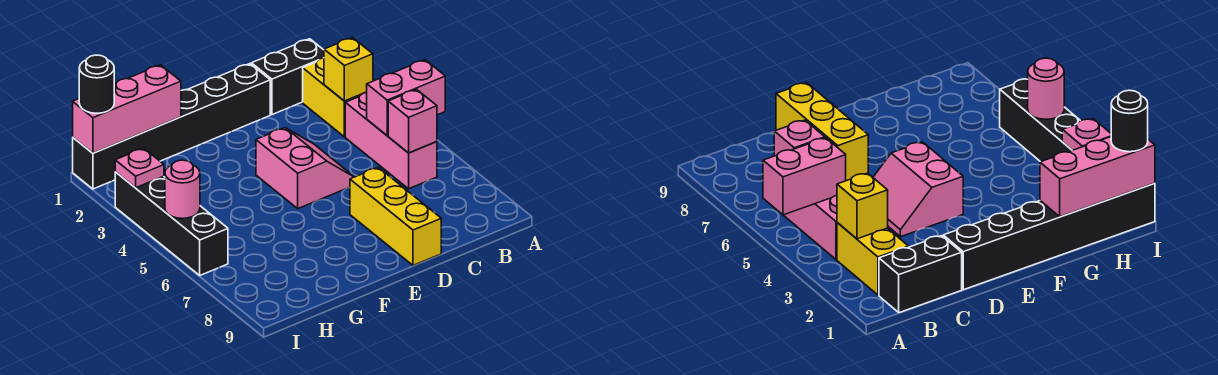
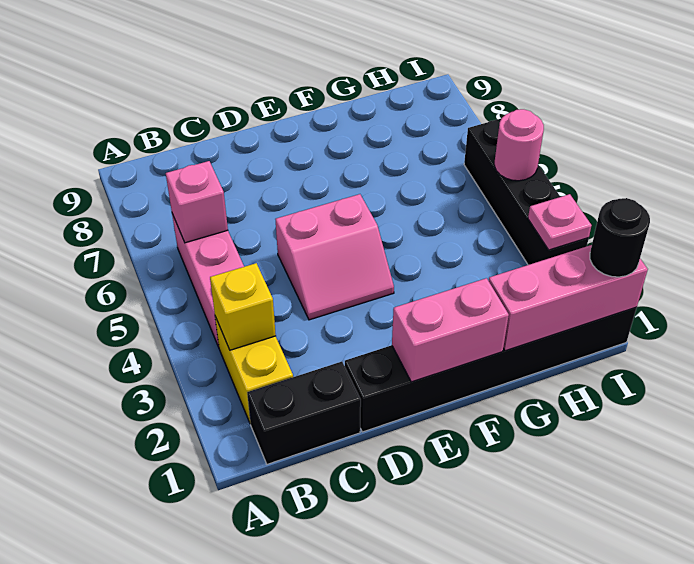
pink 1x2 brick [367,60,445,135] -> pink 1x2 brick moved to [392,278,509,382]
pink 2x2 slope [256,128,354,208] -> pink 2x2 slope turned to [276,194,394,320]
yellow 1x3 brick [350,167,441,265] -> none

